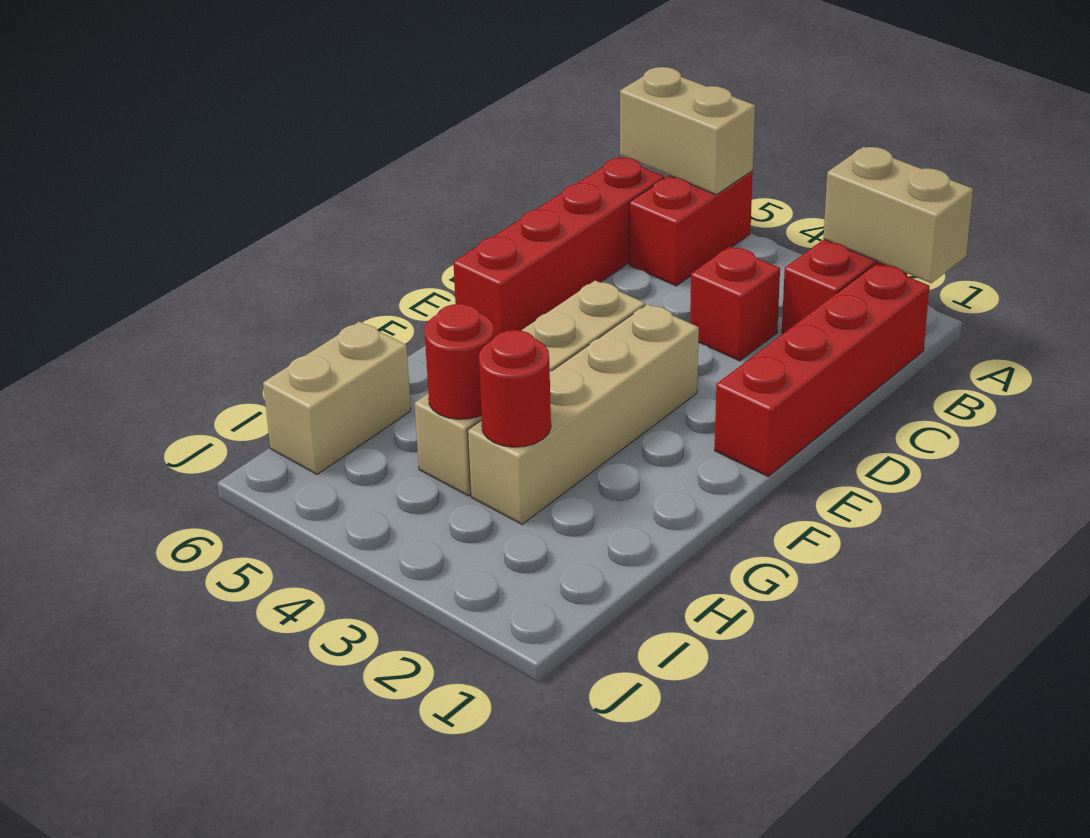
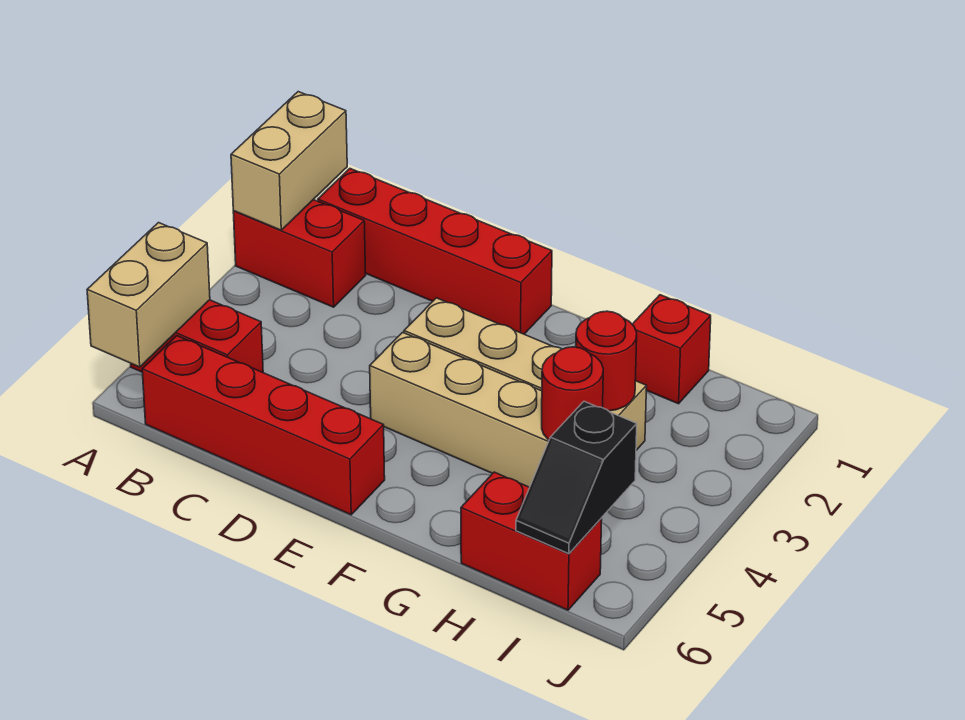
red 1x1 brick [690,247,780,361] -> red 1x1 brick moved to [632,295,711,404]
tan 1x2 brick [263,322,411,474] -> red 1x2 brick [461,472,602,610]
none -> black 1x2 slope [516,401,637,554]

